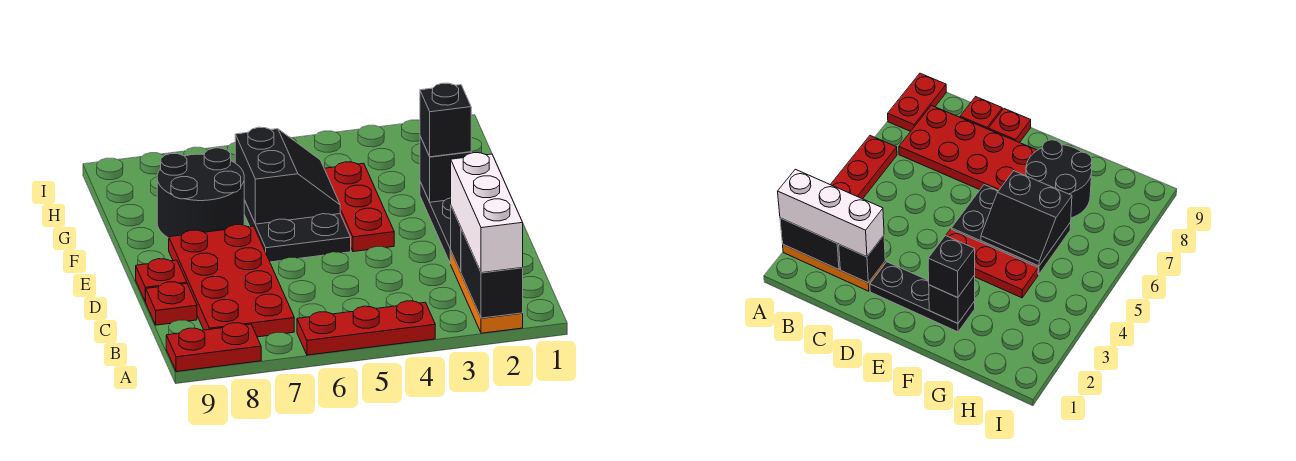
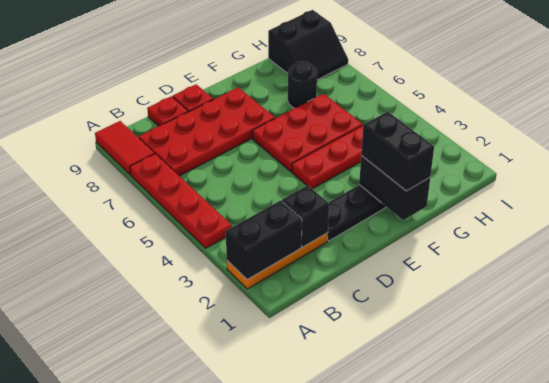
white 1x3 brick [451,153,523,273] -> none
red 1x3 plate [297,301,435,355] -> red 1x4 plate [130,154,232,248]
red 1x2 plate [166,323,261,372] -> red 1x2 tile [95,121,154,175]
black 2x3 plate [244,200,351,262] -> red 2x3 plate [252,94,363,172]
black 1x1 brick [420,137,471,202] -> black 1x2 brick [359,156,430,220]
black 1x1 brick [420,83,471,157] -> black 1x2 brick [361,112,434,191]
black 2x2 slope [235,127,340,224] -> black 2x2 slope moved to [268,10,348,80]
black 2x2 round brick [157,148,244,238] -> black 1x1 round brick [288,61,317,108]

